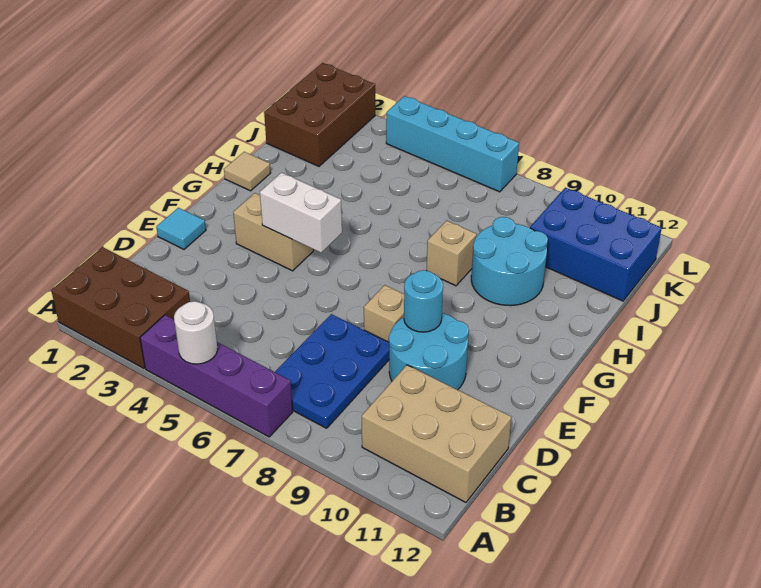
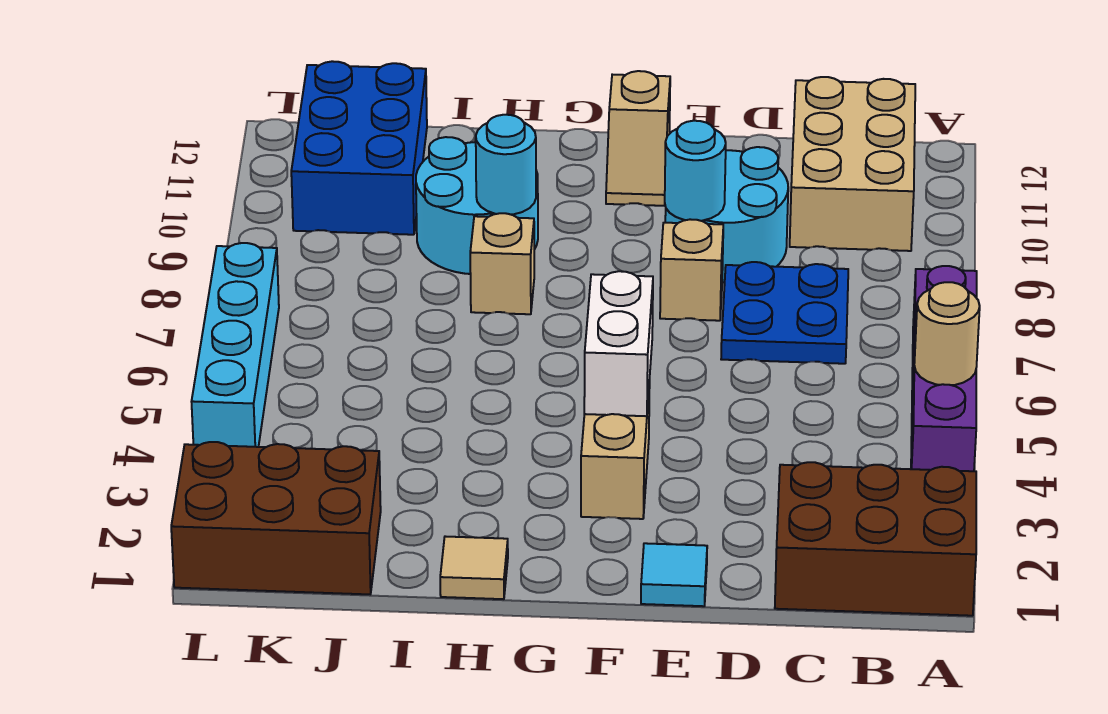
brown 2x3 brick [51,247,190,368] -> brown 2x3 brick turned to [775,462,976,616]
white 1x1 round brick [174,301,218,364] -> tan 1x1 round brick [914,282,980,385]
blue 2x3 plate [275,314,389,428] -> blue 2x2 plate [721,262,848,364]
none -> tan 1x2 slope [606,71,670,206]
none -> cyan 1x1 round brick [476,115,536,215]

